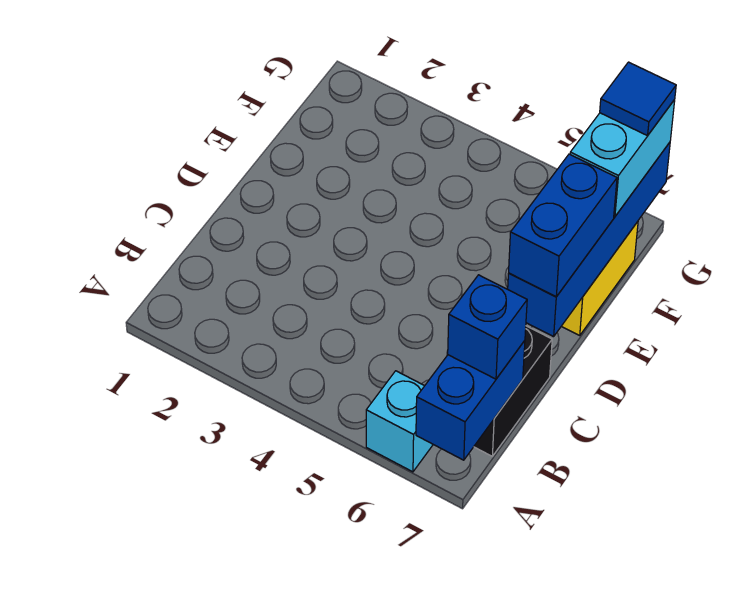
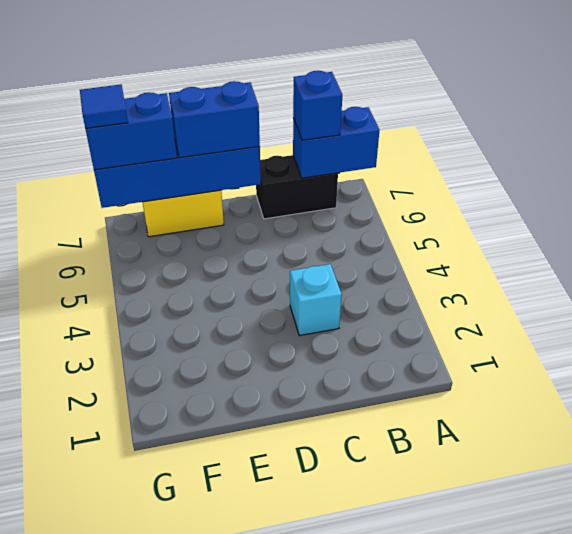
cyan 1x1 brick [366,371,433,472] -> cyan 1x1 brick moved to [290,264,342,336]
cyan 1x2 brick [570,100,675,217] -> blue 1x2 brick [86,92,177,170]

